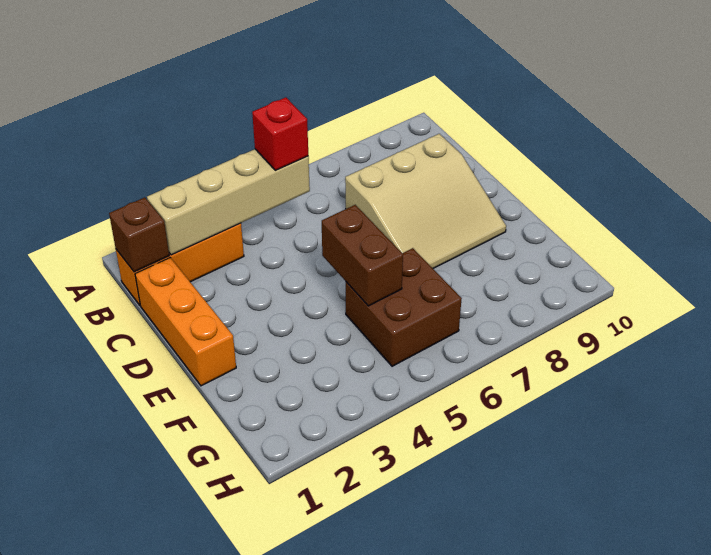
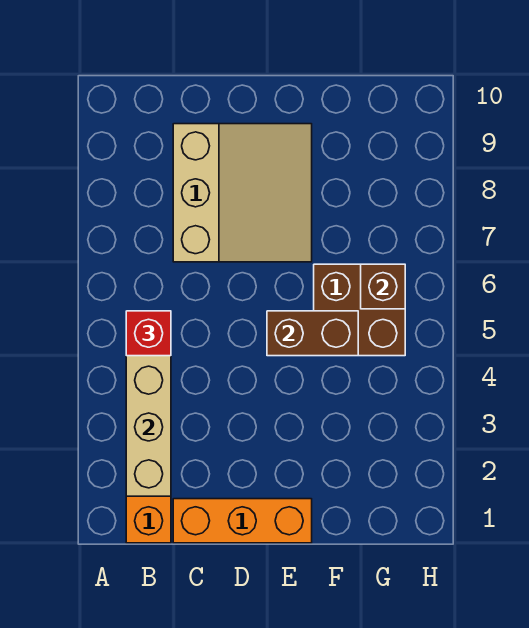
brown 1x1 brick [109,197,169,272] -> brown 1x1 brick moved to [361,264,405,309]

